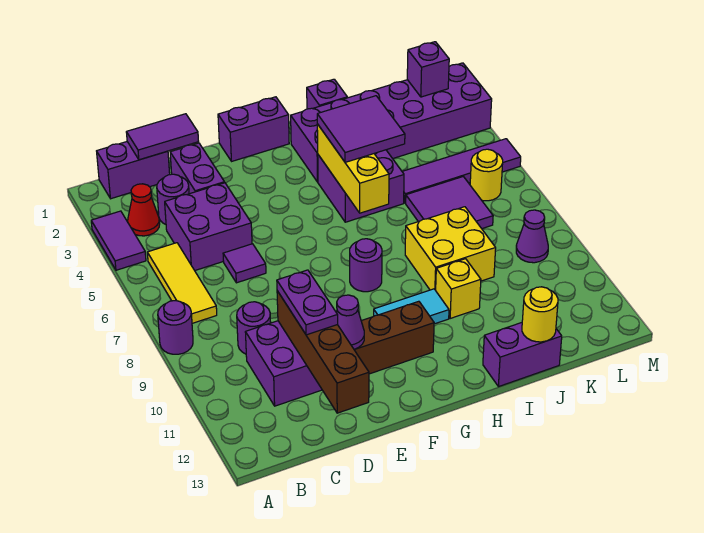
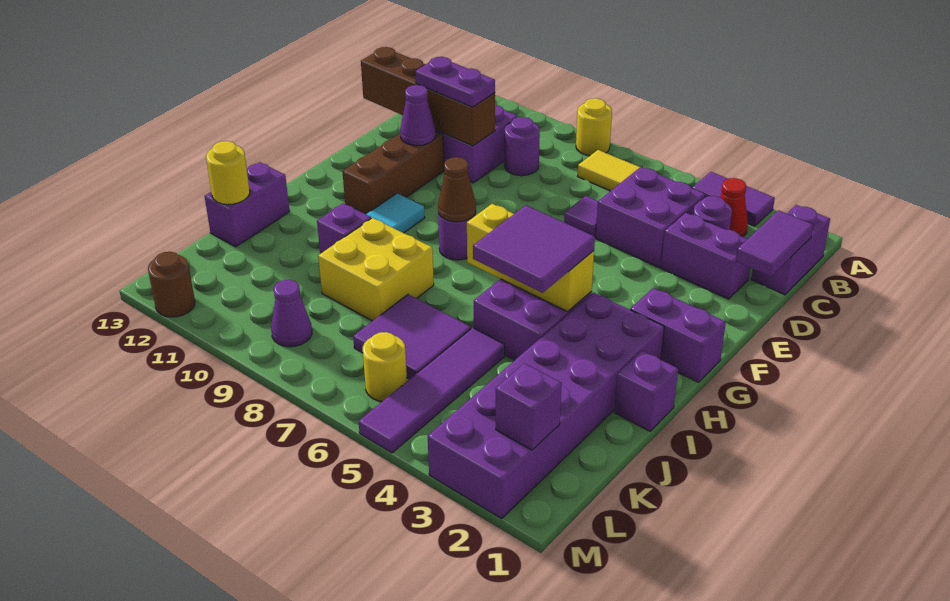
purple 1x1 round brick [158,301,193,354] -> yellow 1x1 round brick [576,98,612,156]
purple 1x2 brick [218,97,289,161] -> purple 1x2 brick turned to [630,288,726,382]
none -> brown 1x1 cone [438,157,476,222]
yellow 1x1 brick [436,259,481,318] -> purple 1x1 brick [317,203,371,254]
none -> brown 1x1 round brick [148,252,195,317]

